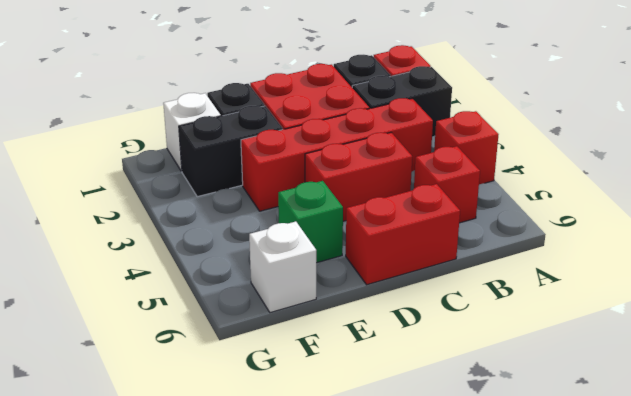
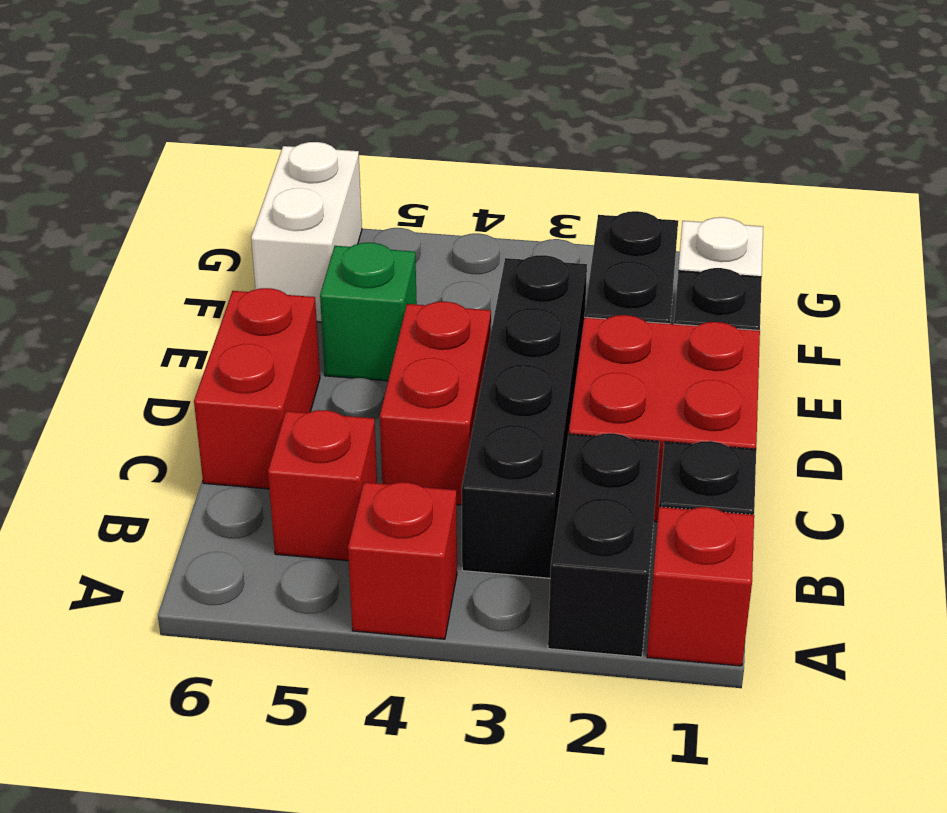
red 1x4 brick [241,98,433,211] -> black 1x4 brick [462,255,587,578]
white 1x1 brick [249,221,316,313] -> white 1x2 brick [251,142,362,322]

